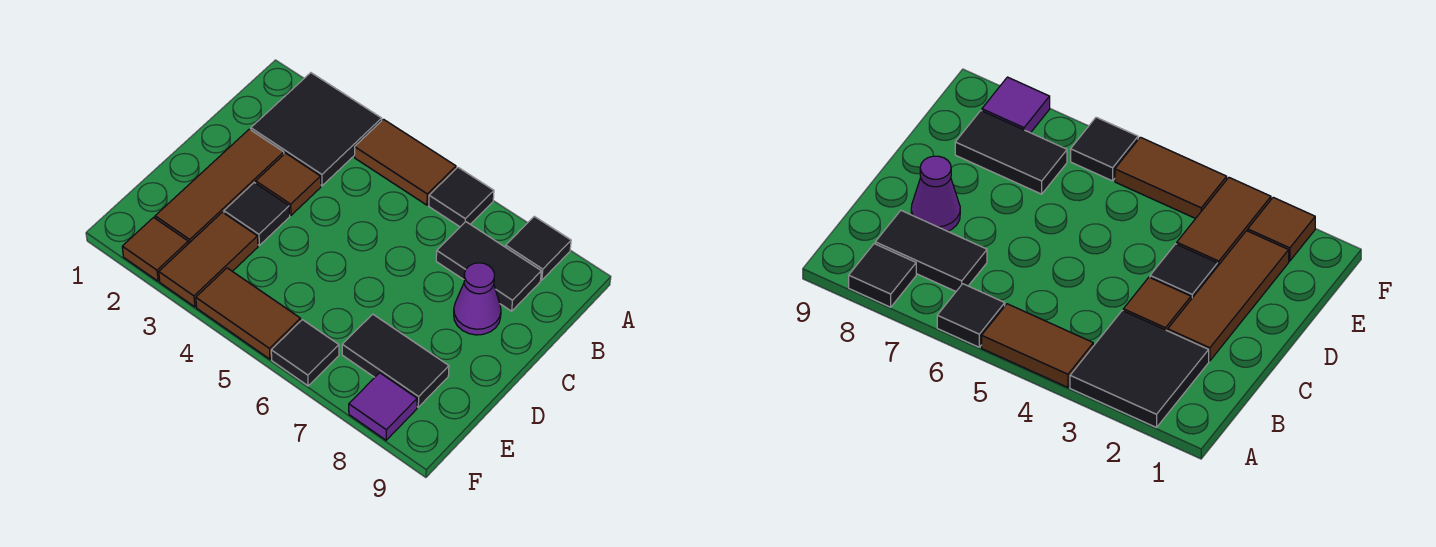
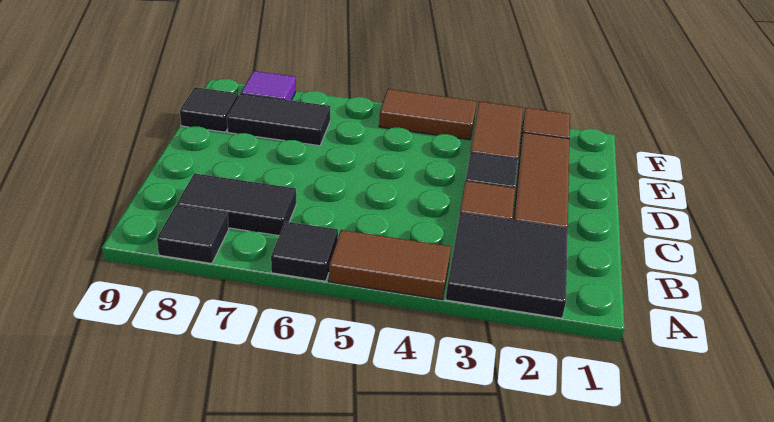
purple 1x1 cone [454,263,501,335] -> none
black 1x1 tile [271,320,339,386] -> black 1x1 tile moved to [180,87,238,132]

